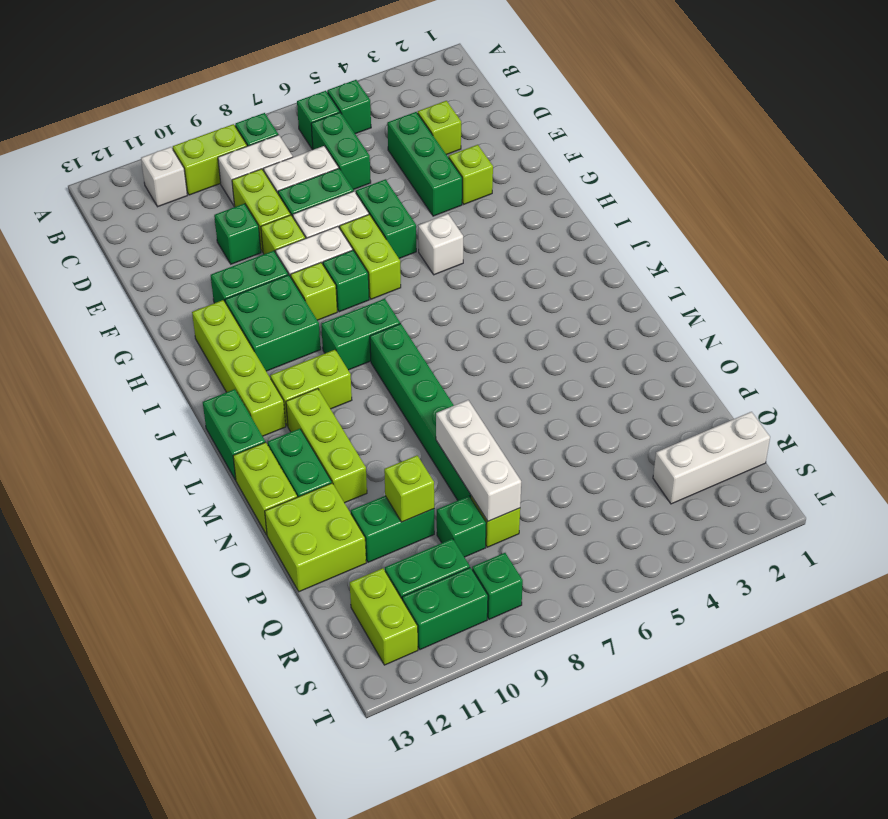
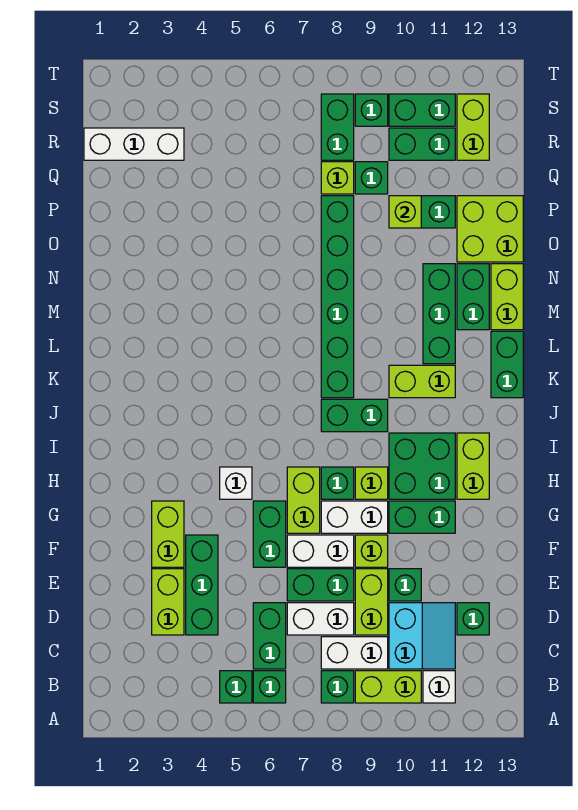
none -> cyan 2x2 slope [389,603,455,669]
lime 1x1 brick [418,101,461,155] -> lime 1x2 brick [152,569,184,635]
none -> green 1x1 brick [457,603,489,635]
lime 1x1 brick [449,145,493,204] -> lime 1x2 brick [152,501,184,567]
lime 1x4 brick [192,300,286,436] -> lime 1x2 brick [457,433,489,499]
lime 1x3 brick [286,389,367,503] -> green 1x3 brick [423,264,455,364]
white 1x3 brick [436,400,521,521] -> none
none -> green 1x2 brick [321,94,354,160]

